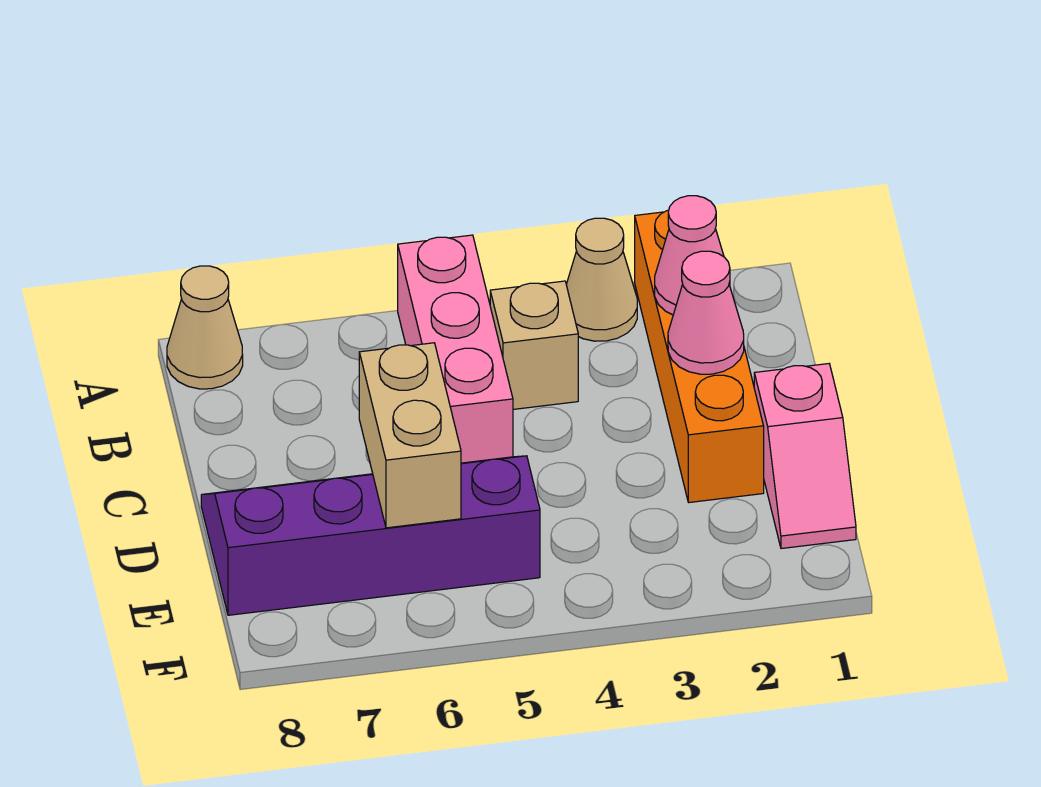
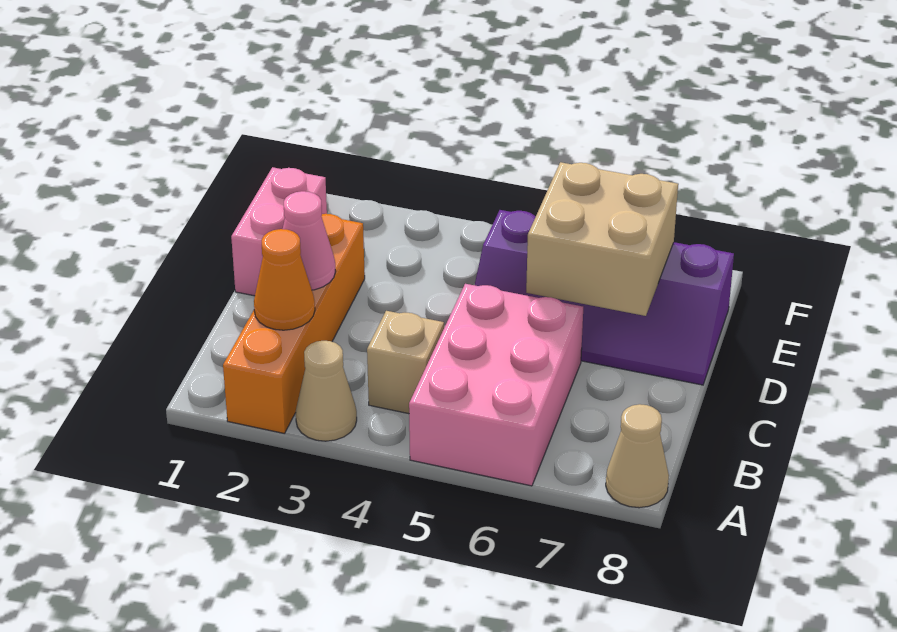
pink 1x3 brick [398,235,513,463] -> pink 2x3 brick [409,284,583,486]
pink 1x1 cone [655,196,730,315] -> orange 1x1 cone [254,229,315,330]
pink 1x2 slope [754,364,856,549] -> pink 1x2 brick [231,167,327,296]
tan 1x2 brick [359,343,461,528] -> tan 2x2 brick [526,162,678,316]

